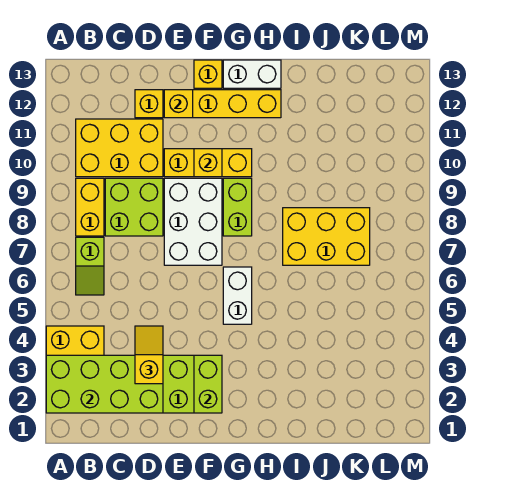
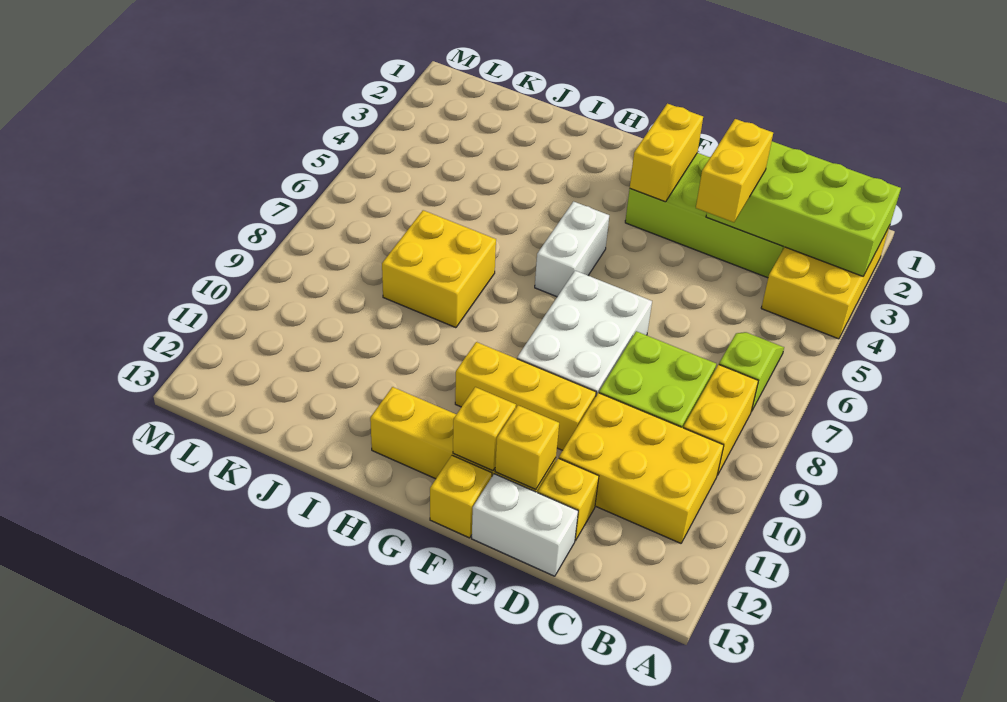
yellow 1x2 slope [135,326,163,384] -> yellow 1x2 brick [696,119,773,222]
lime 1x2 brick [194,355,222,413] -> yellow 1x2 brick [630,104,703,202]
yellow 1x1 brick [194,149,222,177] -> yellow 1x1 brick moved to [453,387,516,471]
lime 1x2 brick [223,178,252,236] -> none
white 1x2 brick [223,60,281,88] -> white 1x2 brick moved to [472,474,578,576]
yellow 2x3 brick [283,208,370,265] -> yellow 2x2 brick [382,210,496,328]

